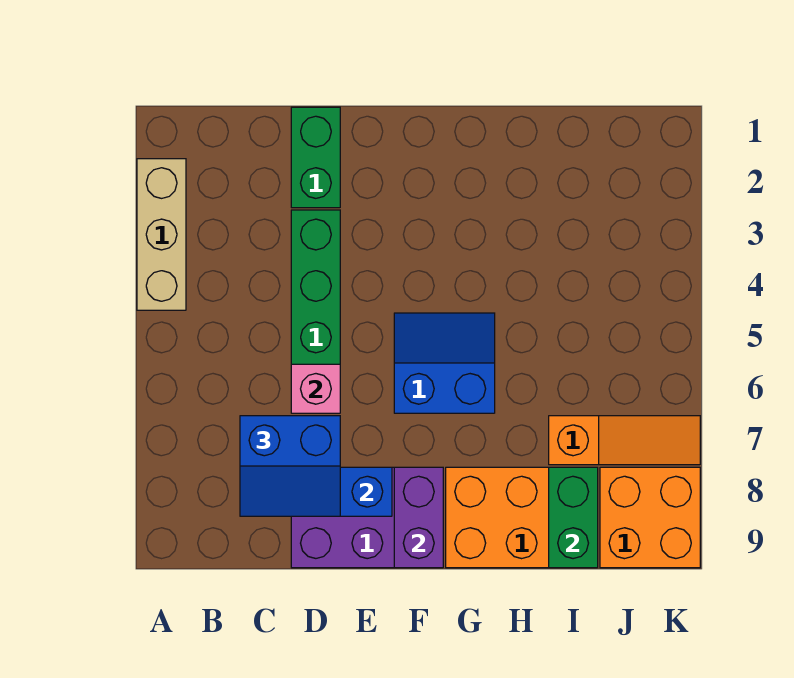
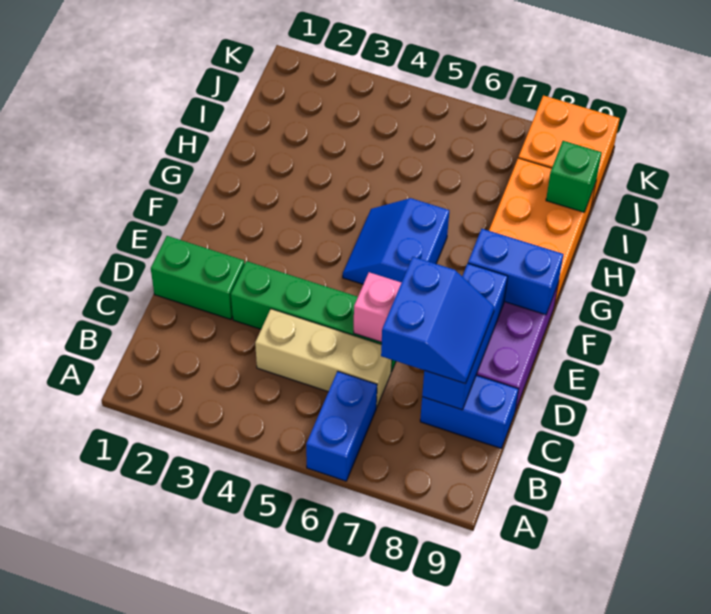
tan 1x3 brick [137,159,186,310] -> tan 1x3 brick moved to [255,309,392,408]
none -> blue 1x2 brick [306,371,377,481]
none -> blue 1x2 brick [420,375,518,448]
purple 1x2 brick [394,467,443,568] -> blue 1x2 brick [468,229,563,315]
orange 1x3 slope [549,416,700,465] -> none
green 1x2 brick [549,467,598,568] -> green 1x1 brick [546,141,602,212]

